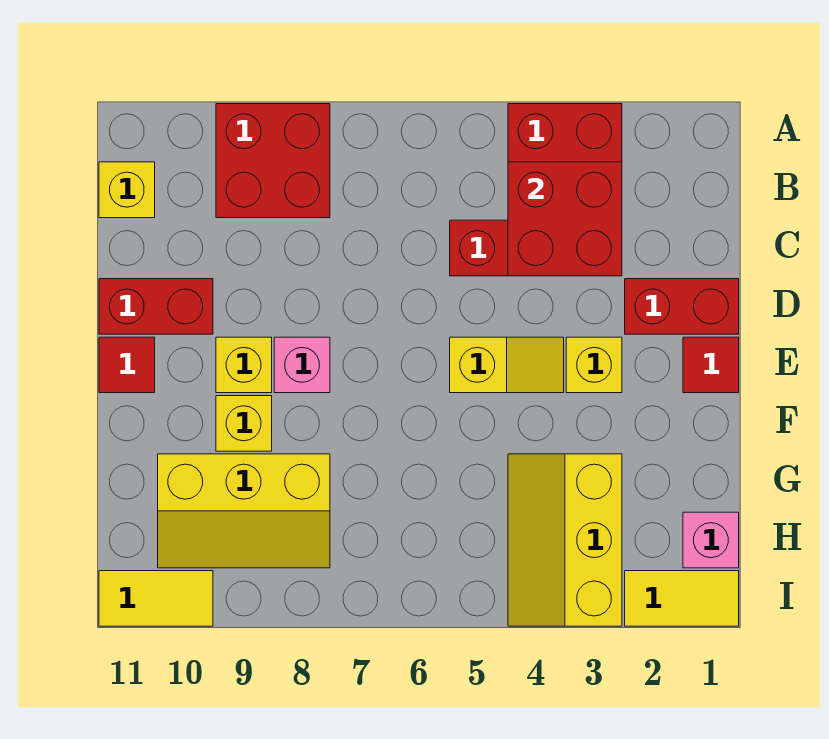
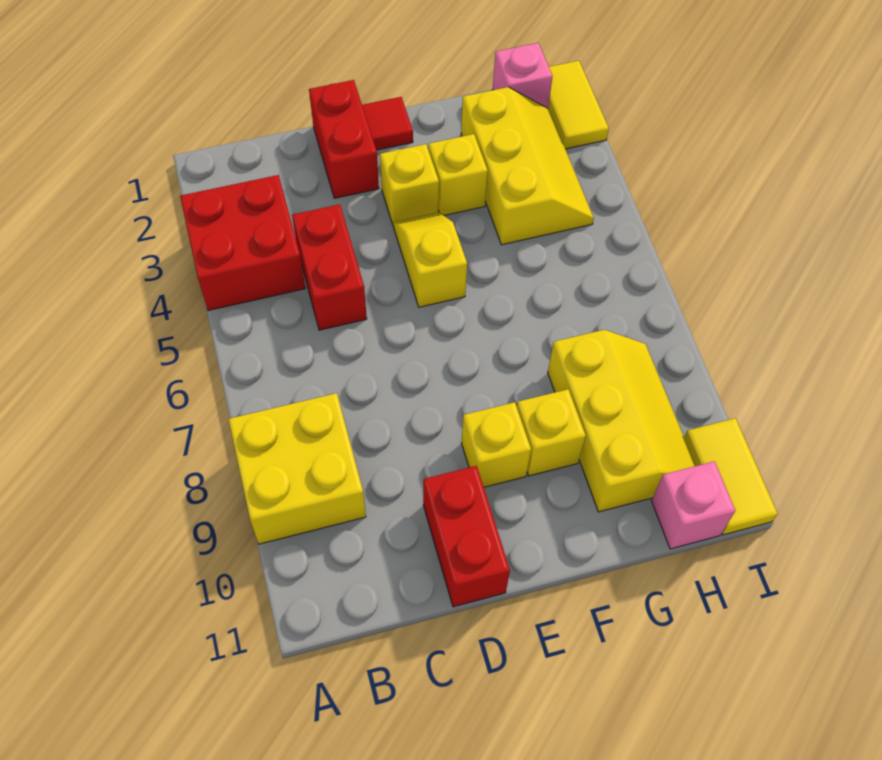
red 2x2 brick [216,104,330,218] -> yellow 2x2 brick [228,393,366,544]
red 2x2 brick [508,162,622,276] -> none
yellow 1x1 brick [99,162,155,218] -> yellow 1x1 brick moved to [428,134,488,215]
pink 1x1 brick [274,337,330,393] -> pink 1x1 brick moved to [652,461,735,549]
red 1x1 tile [99,337,155,393] -> none
yellow 2x3 slope [508,454,622,626] -> yellow 2x3 slope turned to [461,87,594,245]

